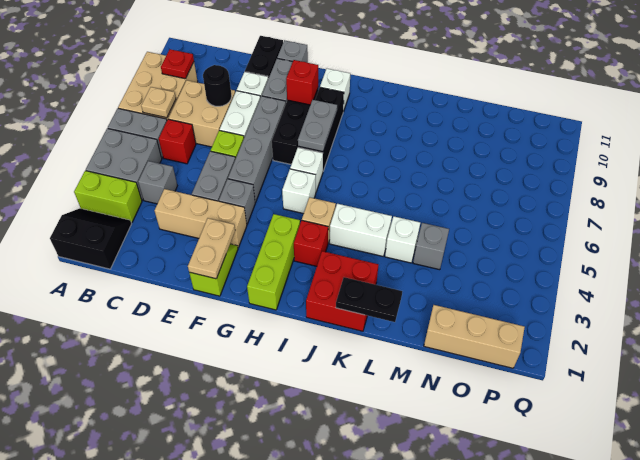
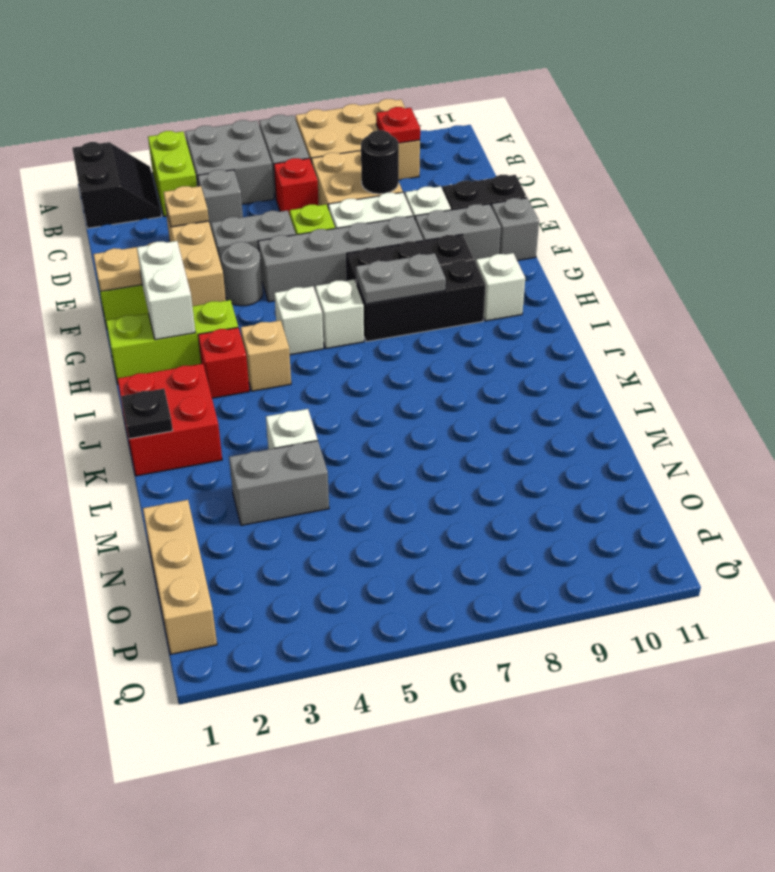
tan 1x1 plate [141,87,176,118] -> tan 1x1 plate moved to [164,186,209,227]
grey 1x1 brick [219,179,255,224] -> grey 1x1 round brick [221,242,263,306]
red 1x1 brick [286,60,318,105] -> none
white 1x2 brick [330,204,392,256] -> white 1x2 brick moved to [137,241,196,340]
black 1x2 plate [336,277,402,322] -> black 1x1 plate [121,389,173,439]
grey 1x1 brick [413,223,449,270] -> grey 1x2 brick [229,441,329,526]

